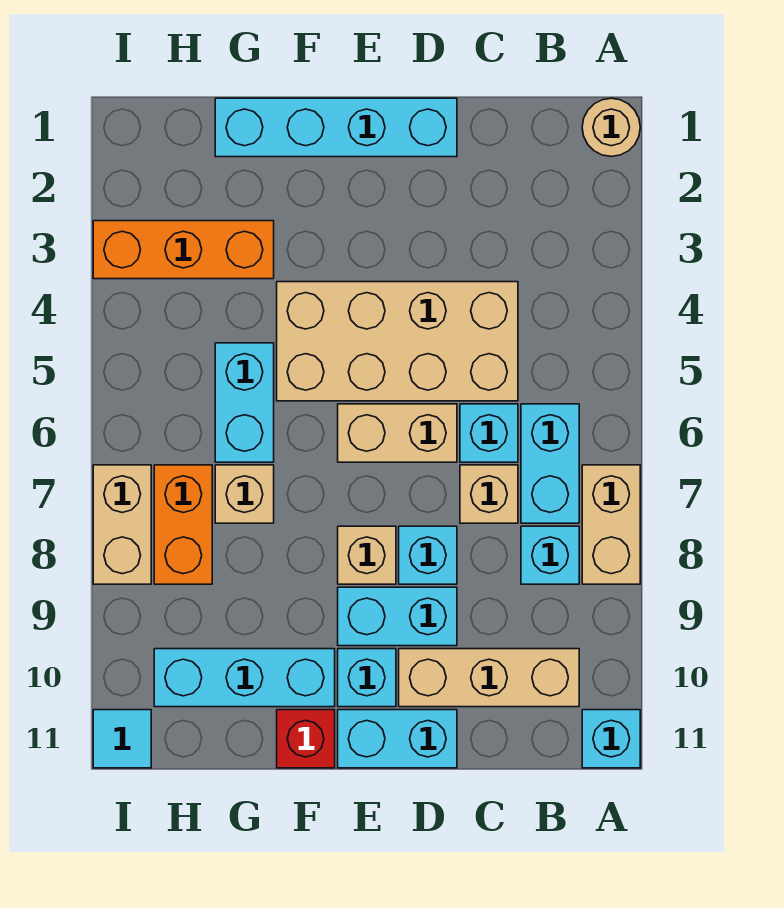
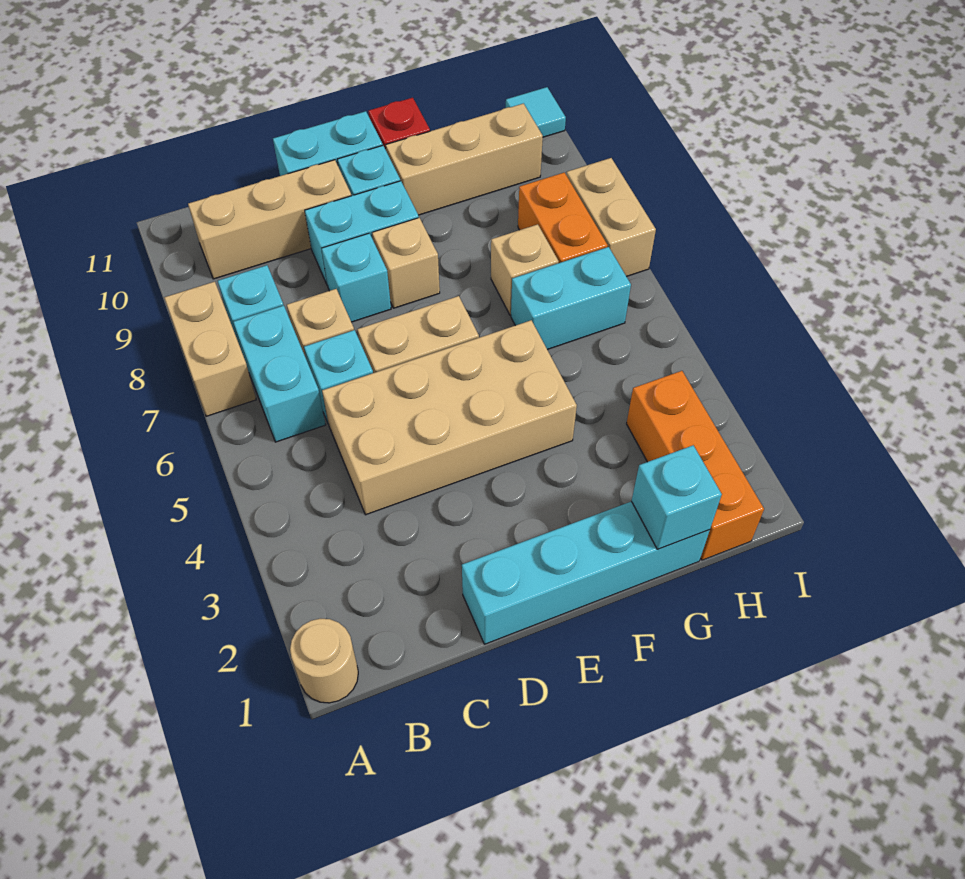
cyan 1x1 brick [582,710,640,768] -> cyan 1x1 brick moved to [631,445,722,549]
cyan 1x3 brick [154,649,335,707] -> tan 1x3 brick [386,104,543,215]
orange 1x3 brick [93,221,274,279] -> orange 1x3 brick turned to [627,371,764,560]
cyan 1x2 brick [215,343,274,462] -> cyan 1x2 brick turned to [511,247,631,350]

